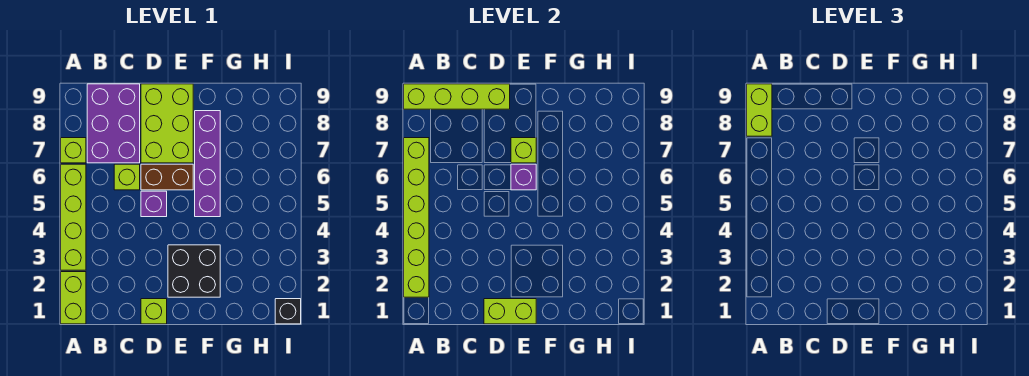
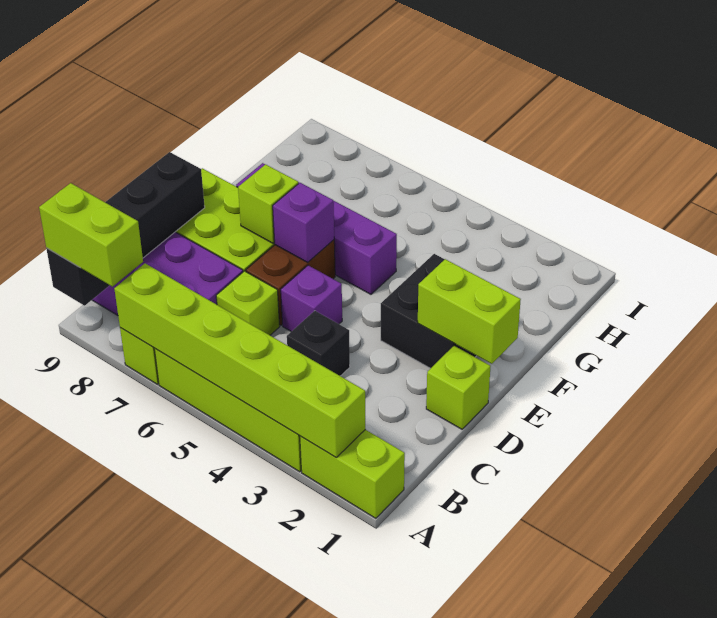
lime 1x4 brick [404,84,510,109] -> black 1x4 brick [46,152,205,306]
lime 1x2 brick [484,299,536,324] -> lime 1x2 brick turned to [418,259,521,364]
black 1x1 brick [275,299,301,324] -> black 1x1 brick moved to [287,311,350,376]

